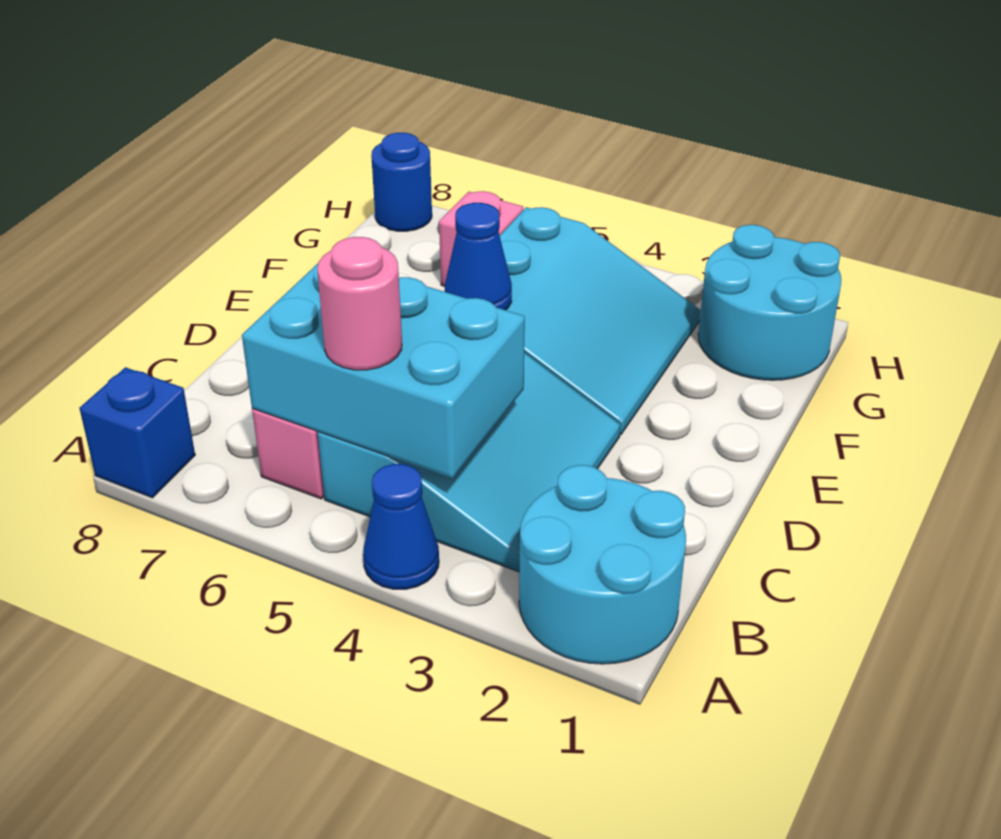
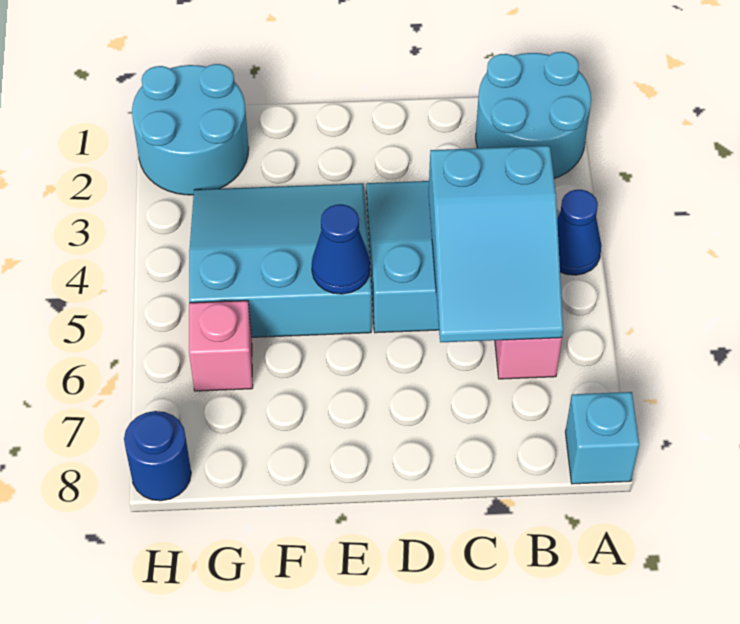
blue 1x1 brick [79,367,195,498] -> cyan 1x1 brick [566,392,639,484]
cyan 2x3 brick [242,264,525,478] -> cyan 2x3 slope [429,146,563,342]
pink 1x1 round brick [317,237,402,370] -> none

